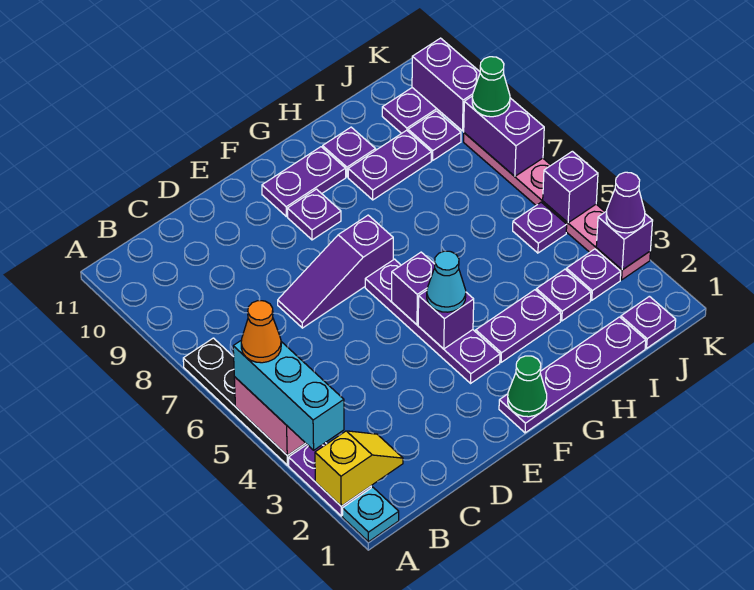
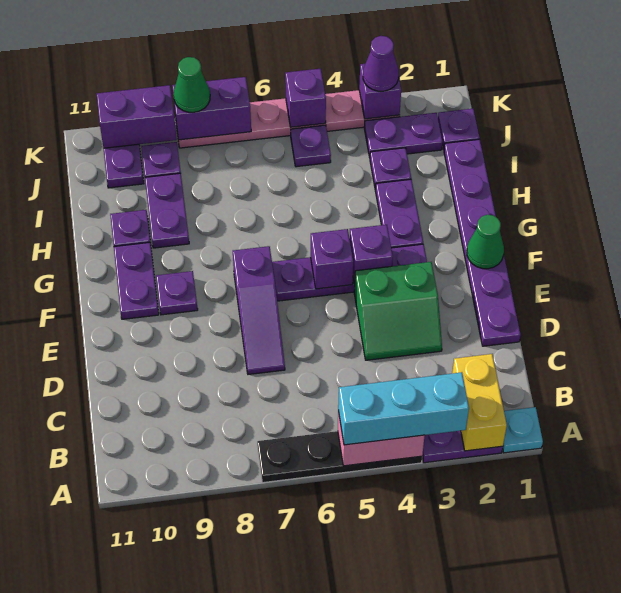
yellow 1x2 slope [315,431,403,506] -> yellow 1x2 brick [452,354,507,451]
orange 1x1 cone [241,300,281,363] -> none
none -> green 2x2 slope [354,262,442,360]
purple 1x4 plate [499,317,646,433] -> purple 1x6 plate [444,139,521,346]
cyan 1x1 cone [427,251,466,312] -> none
purple 1x1 plate [566,249,621,300] -> purple 1x2 plate [364,113,443,157]

